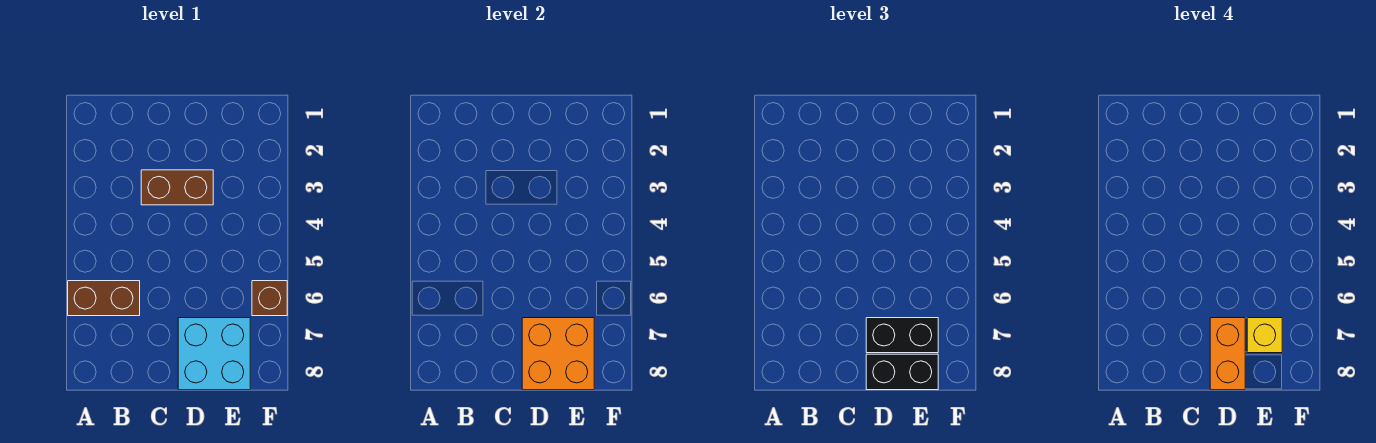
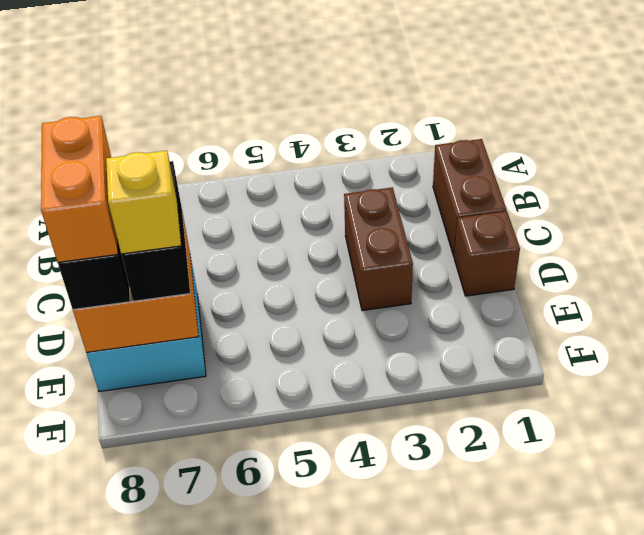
brown 1x2 brick [68,281,140,316] -> brown 1x2 brick moved to [433,139,506,256]
orange 1x2 brick [1210,318,1245,390] -> orange 1x2 brick turned to [41,116,118,262]
brown 1x1 brick [252,281,287,316] -> brown 1x1 brick moved to [454,211,520,296]

